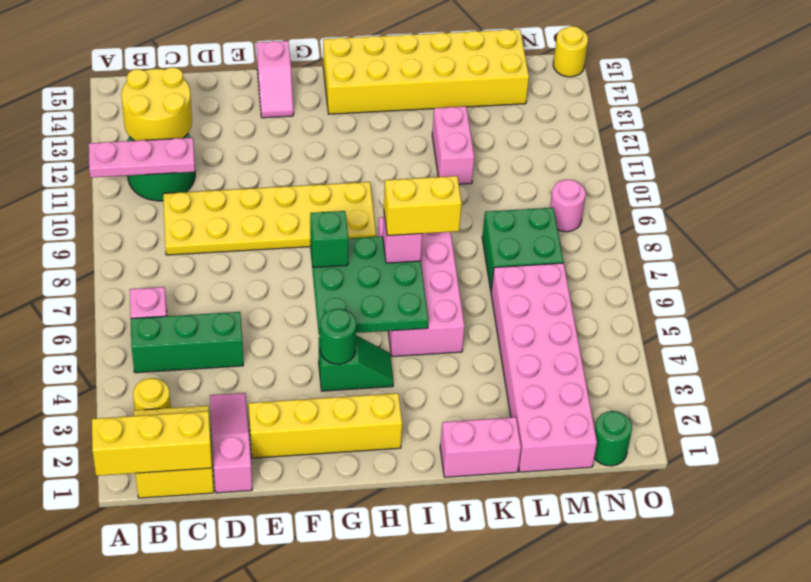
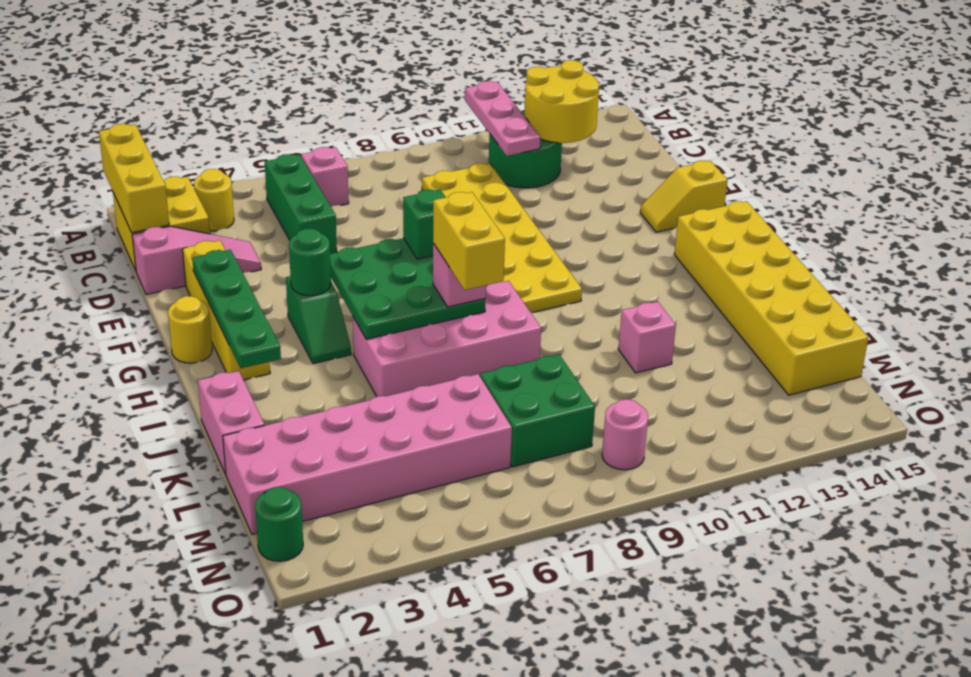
none -> green 1x4 plate [192,250,281,368]
pink 1x2 slope [257,41,293,118] -> yellow 1x2 slope [640,161,727,232]
pink 1x2 brick [432,106,474,184] -> pink 1x1 brick [618,302,676,373]
yellow 1x1 round brick [553,26,588,77] -> yellow 1x1 round brick moved to [168,296,212,363]

